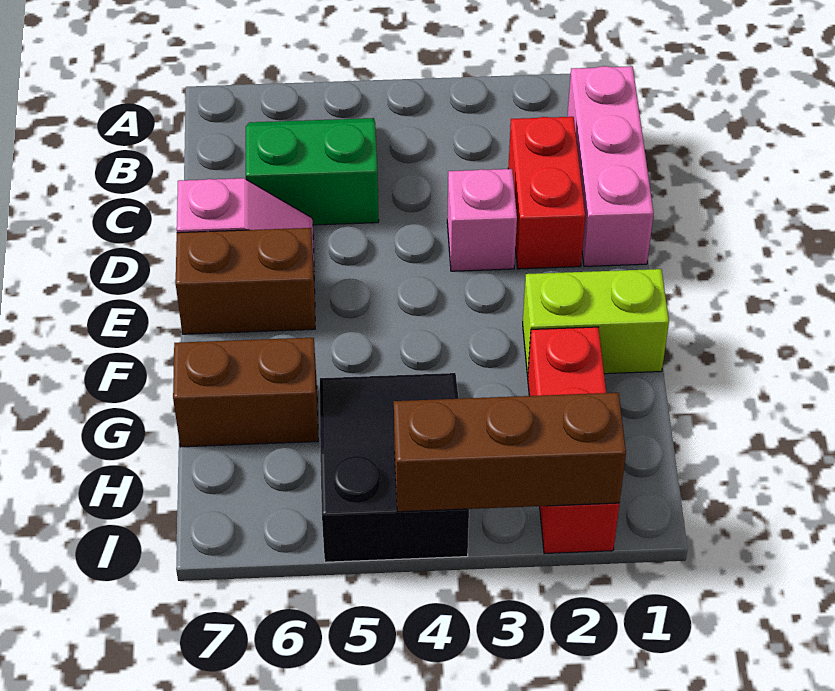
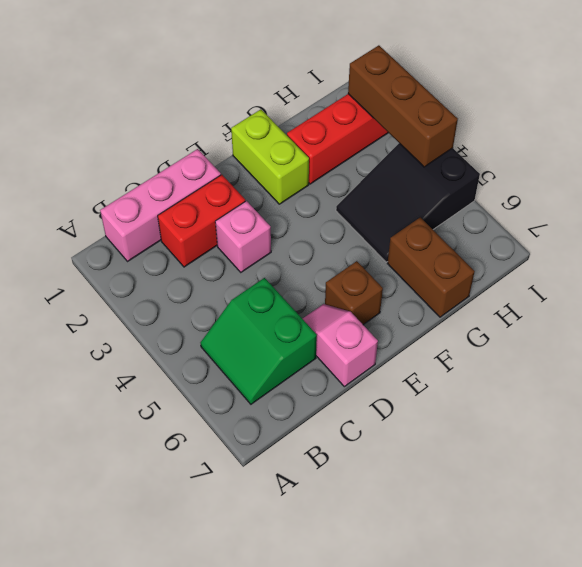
brown 1x2 brick [176,228,315,334] -> brown 1x1 brick [325,261,383,325]

